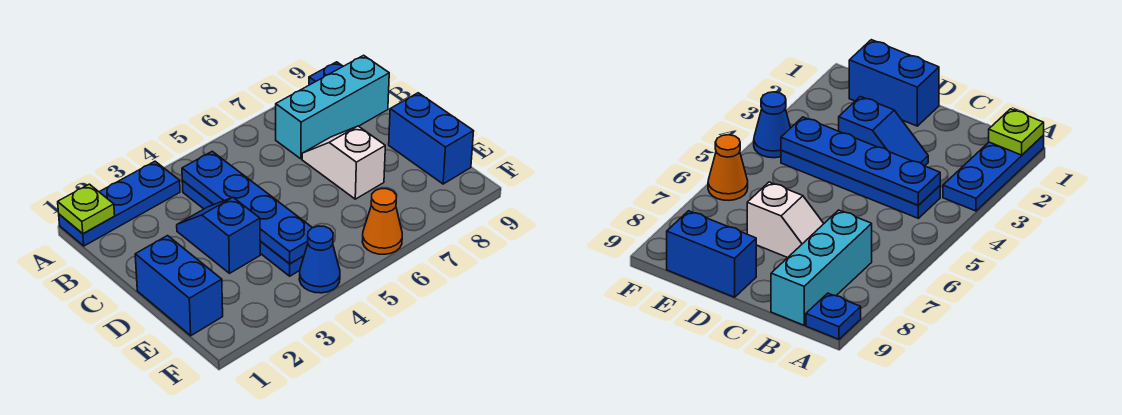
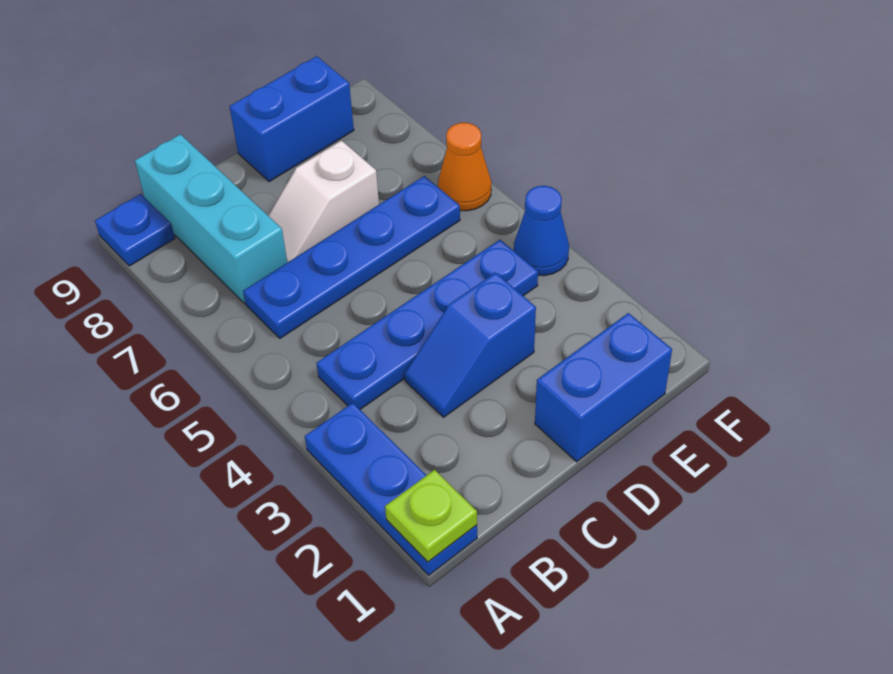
blue 1x4 plate [182,151,312,264] -> blue 1x4 plate moved to [243,176,460,338]

